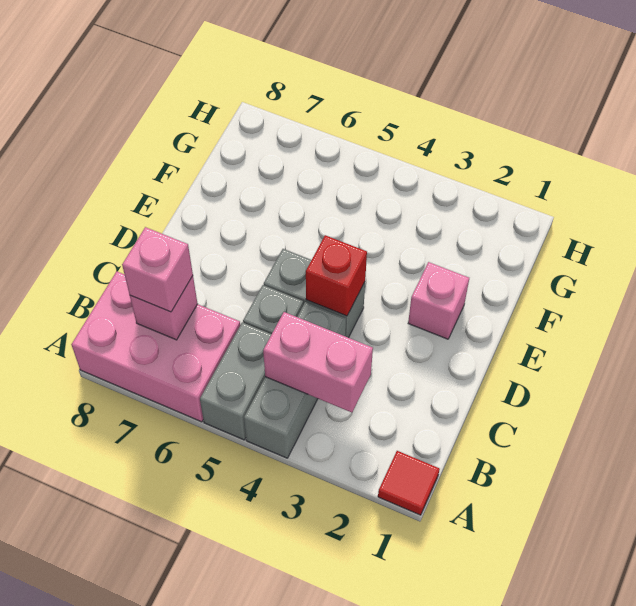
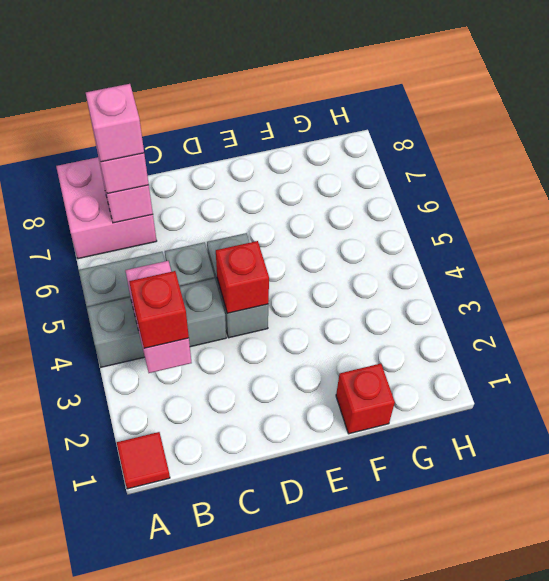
pink 2x3 brick [71,272,240,422] -> pink 2x2 brick [56,157,157,259]
none -> red 1x1 brick [129,271,189,348]
pink 1x1 brick [408,262,469,339] -> pink 1x1 brick moved to [86,84,144,162]
none -> red 1x1 brick [336,364,395,434]

